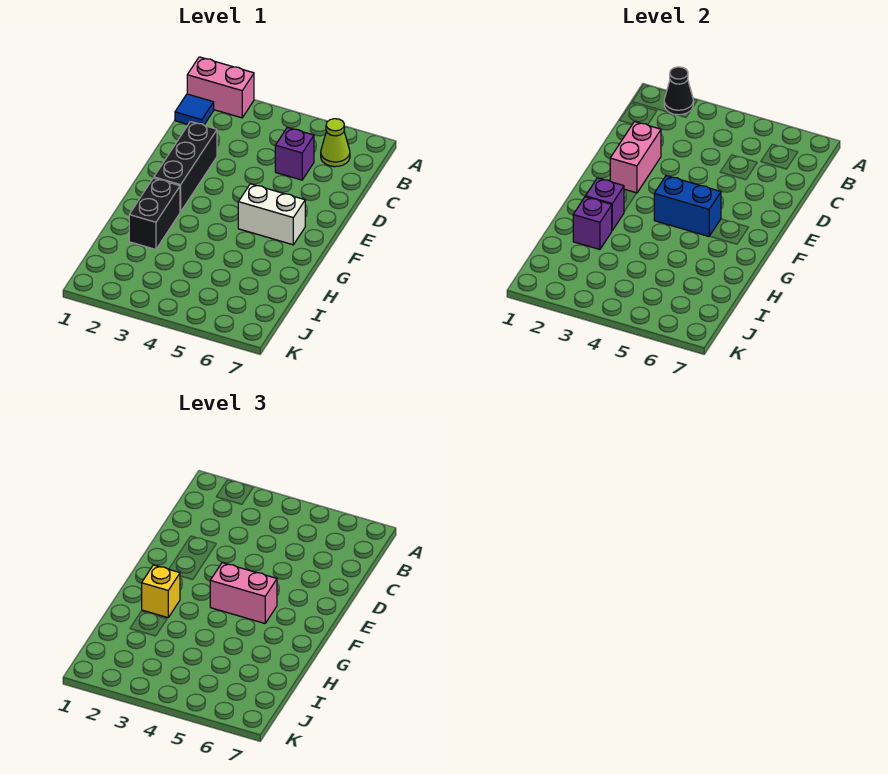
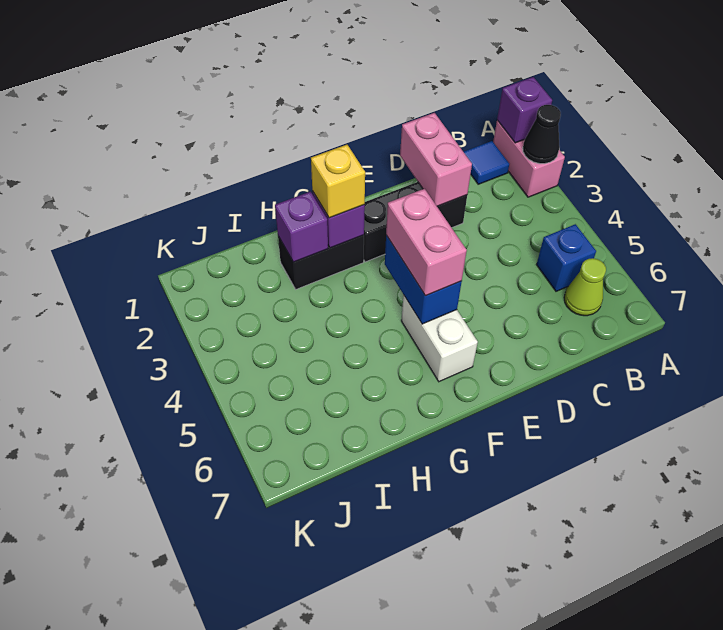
none -> blue 1x1 brick [536,224,596,291]
purple 1x1 brick [275,127,314,180] -> purple 1x1 brick moved to [497,77,552,143]
pink 1x2 brick [610,122,661,193] -> pink 1x2 brick turned to [400,113,472,206]

